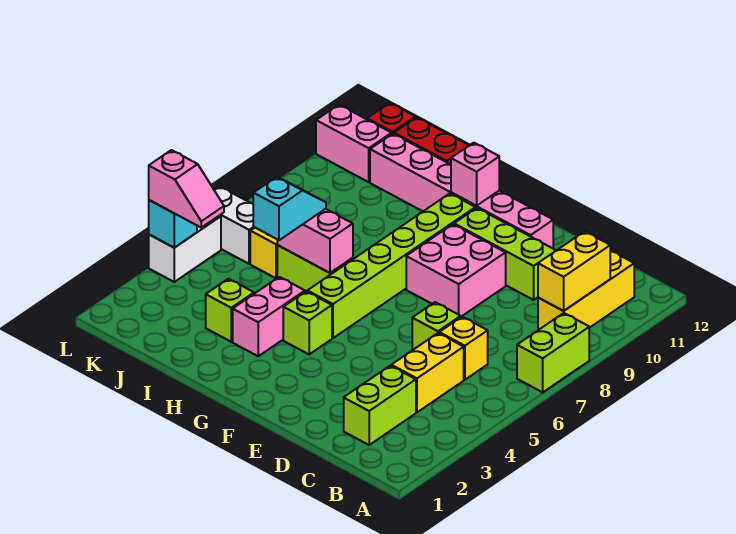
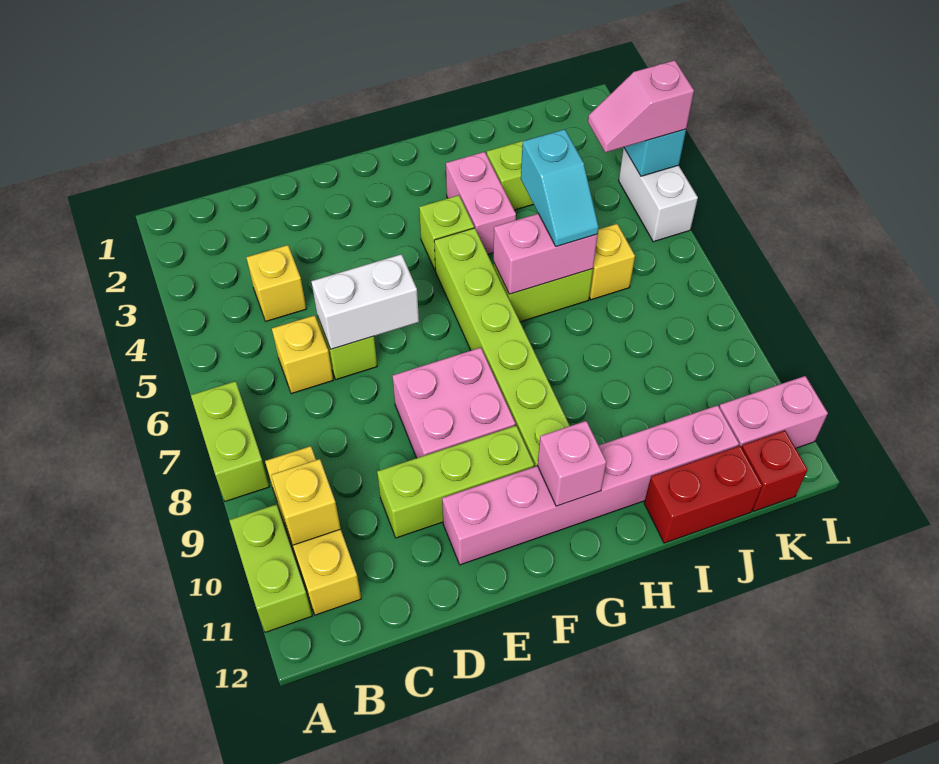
yellow 1x2 brick [538,231,610,311] -> yellow 1x1 brick [271,459,341,545]
lime 1x2 brick [344,366,416,445] -> lime 1x2 brick moved to [229,504,312,632]
yellow 1x2 brick [391,333,464,412] -> yellow 1x1 brick [246,245,306,321]
white 1x2 brick [214,186,255,264] -> white 1x2 brick moved to [311,254,419,349]

